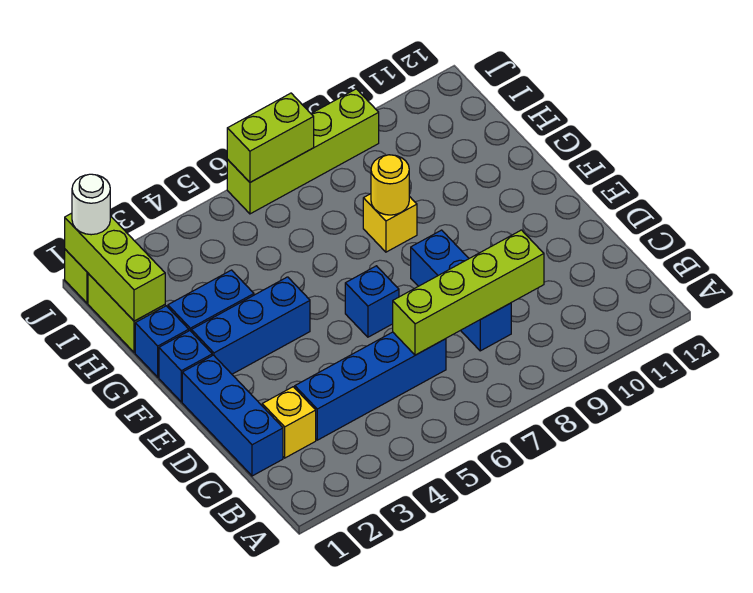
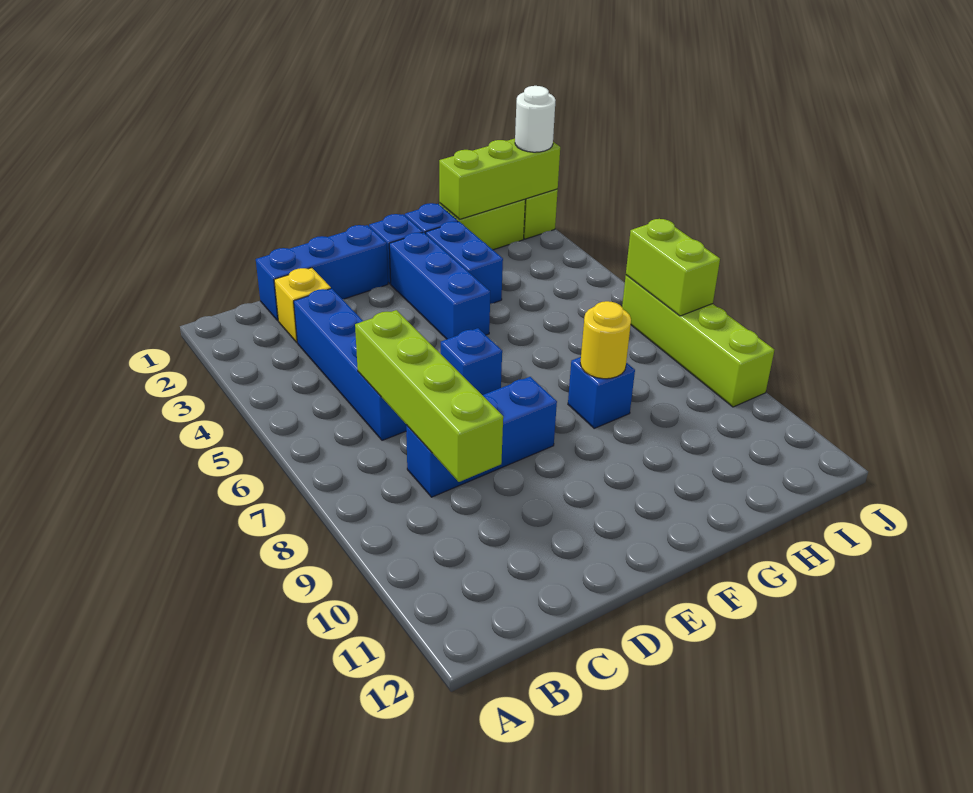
yellow 1x1 brick [363,194,417,252] -> blue 1x1 brick [568,357,635,428]

